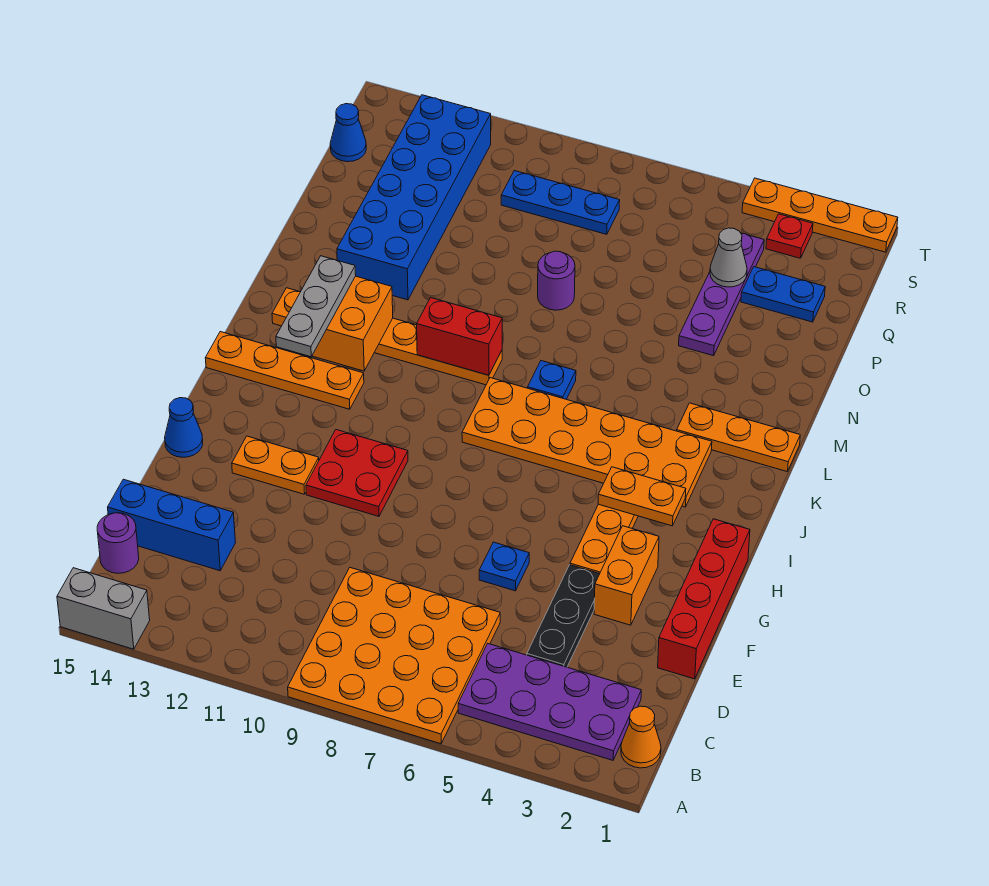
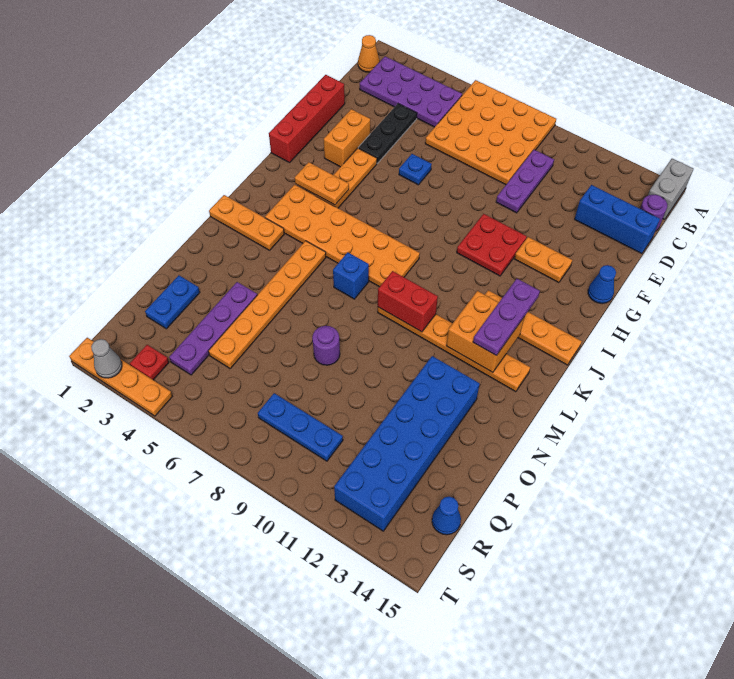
grey 1x2 brick [57,568,150,649] -> grey 1x2 brick turned to [648,159,693,220]
none -> purple 1x3 plate [496,150,554,213]
grey 1x3 plate [276,256,356,357] -> purple 1x3 plate [473,279,540,356]
none -> orange 1x6 plate [208,241,326,368]
blue 1x1 plate [528,361,576,399] -> blue 1x1 brick [333,252,369,299]
blue 1x2 plate [741,267,825,322] -> blue 1x2 plate turned to [145,275,200,329]
grey 1x1 cone [710,228,747,287] -> grey 1x1 cone moved to [91,339,122,378]

